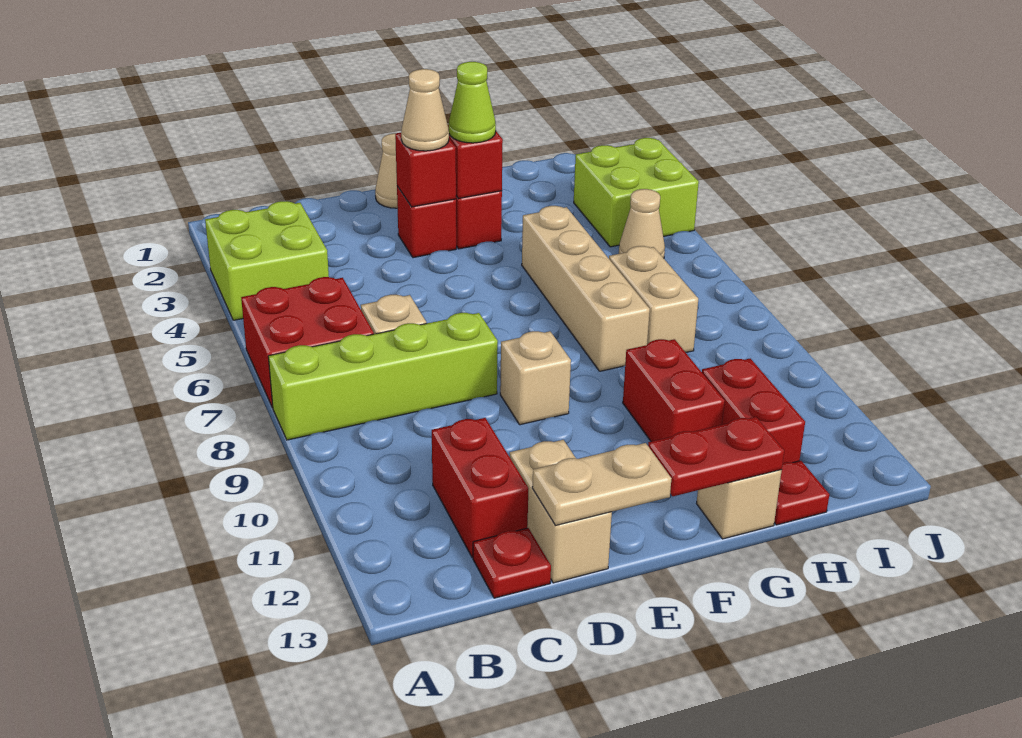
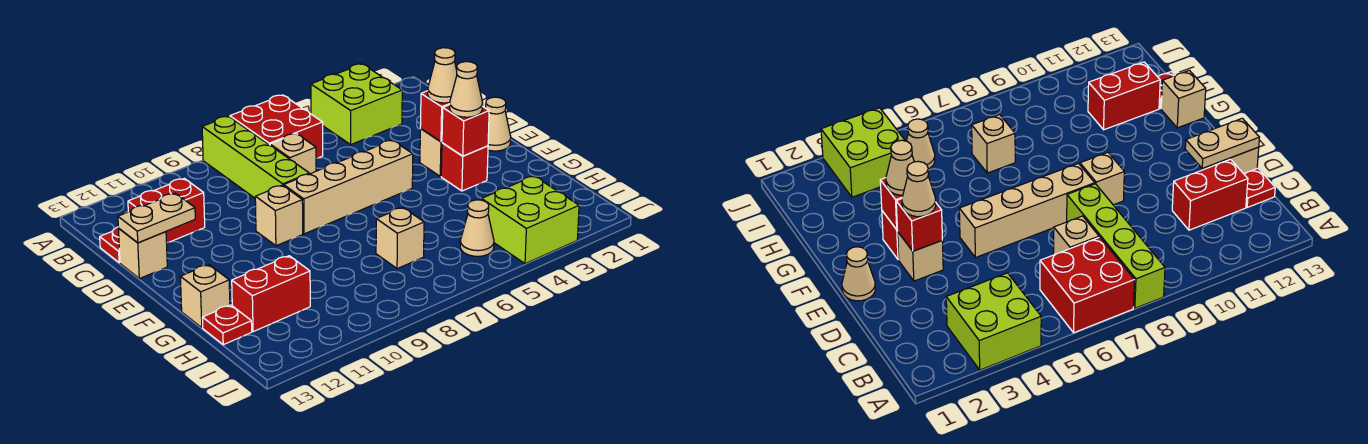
tan 1x2 brick [510,440,612,583] -> tan 1x1 brick [119,229,167,279]
tan 1x2 plate [532,443,672,526] -> tan 1x2 plate turned to [118,193,195,243]
red 1x1 brick [397,186,456,258] -> tan 1x1 brick [420,129,442,176]
lime 1x1 cone [449,62,496,143] -> tan 1x1 cone [449,62,483,117]
red 1x2 plate [648,417,784,496] -> none
tan 1x4 brick [522,206,650,371] -> tan 1x4 brick moved to [284,140,413,234]
red 1x2 brick [623,339,725,441] -> none
tan 1x2 brick [609,246,698,352] -> tan 1x1 brick [376,207,424,269]

